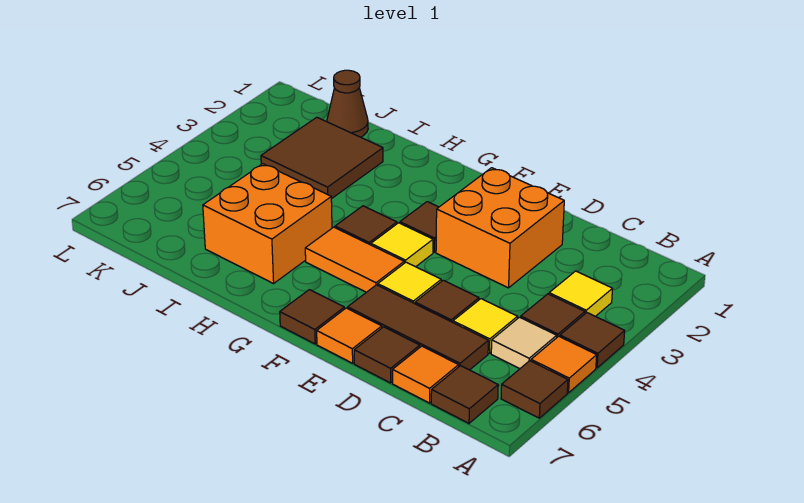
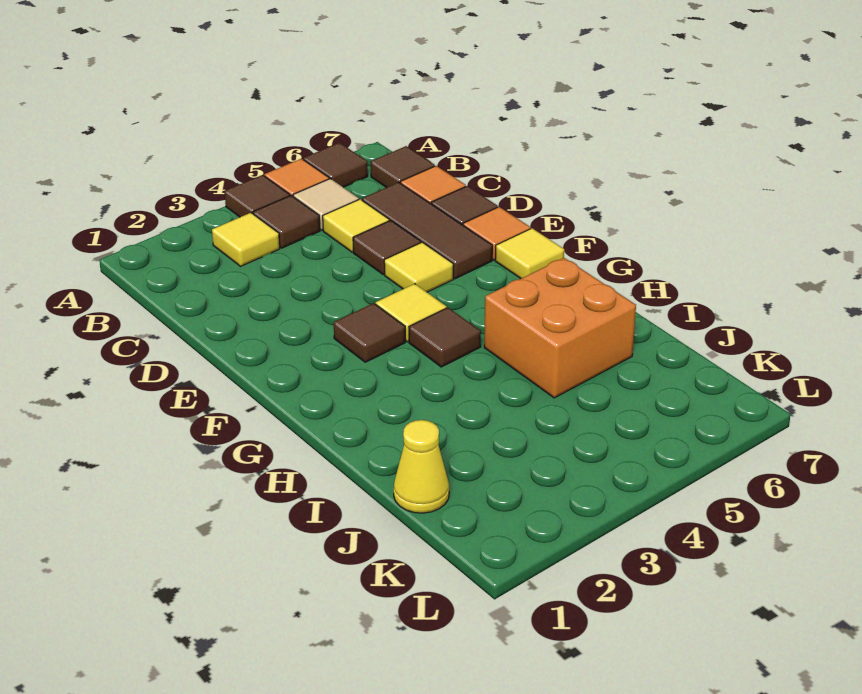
orange 2x2 brick [436,168,564,288] -> none
orange 1x2 tile [305,227,404,292] -> none
brown 1x1 tile [280,290,344,344] -> yellow 1x1 tile [495,228,564,278]
brown 2x2 tile [261,117,383,199] -> none
brown 1x1 cone [327,70,368,137] -> yellow 1x1 cone [394,420,449,513]

